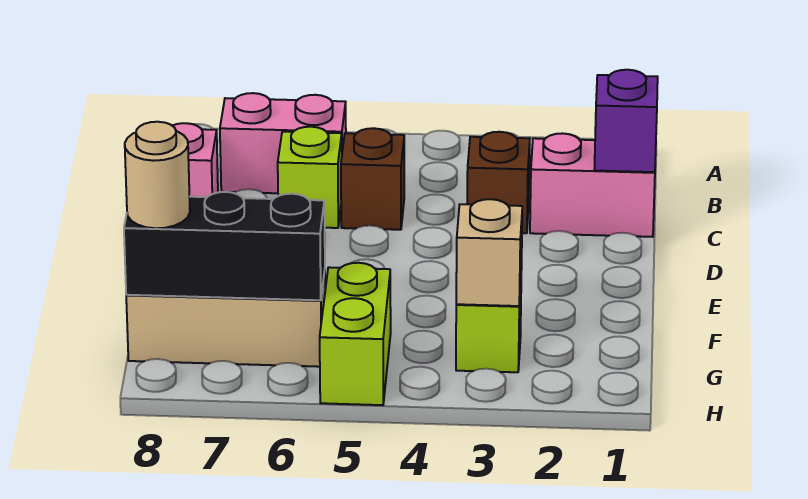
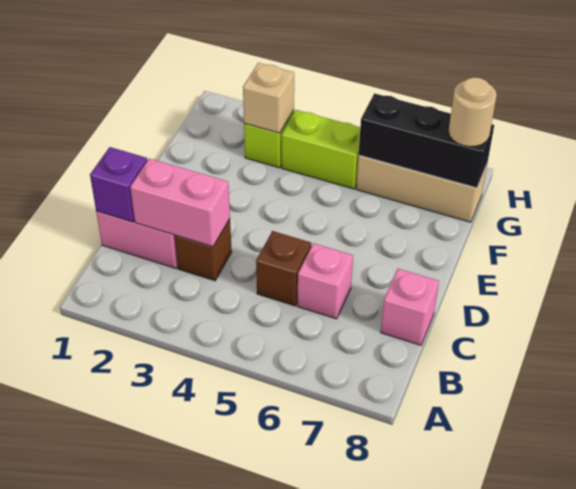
pink 1x2 brick [220,93,346,193] -> pink 1x2 brick moved to [130,159,230,247]
lime 1x1 brick [278,127,342,228] -> pink 1x1 brick [297,243,353,319]
lime 1x2 brick [320,263,391,405] -> lime 1x2 brick turned to [282,110,360,189]

